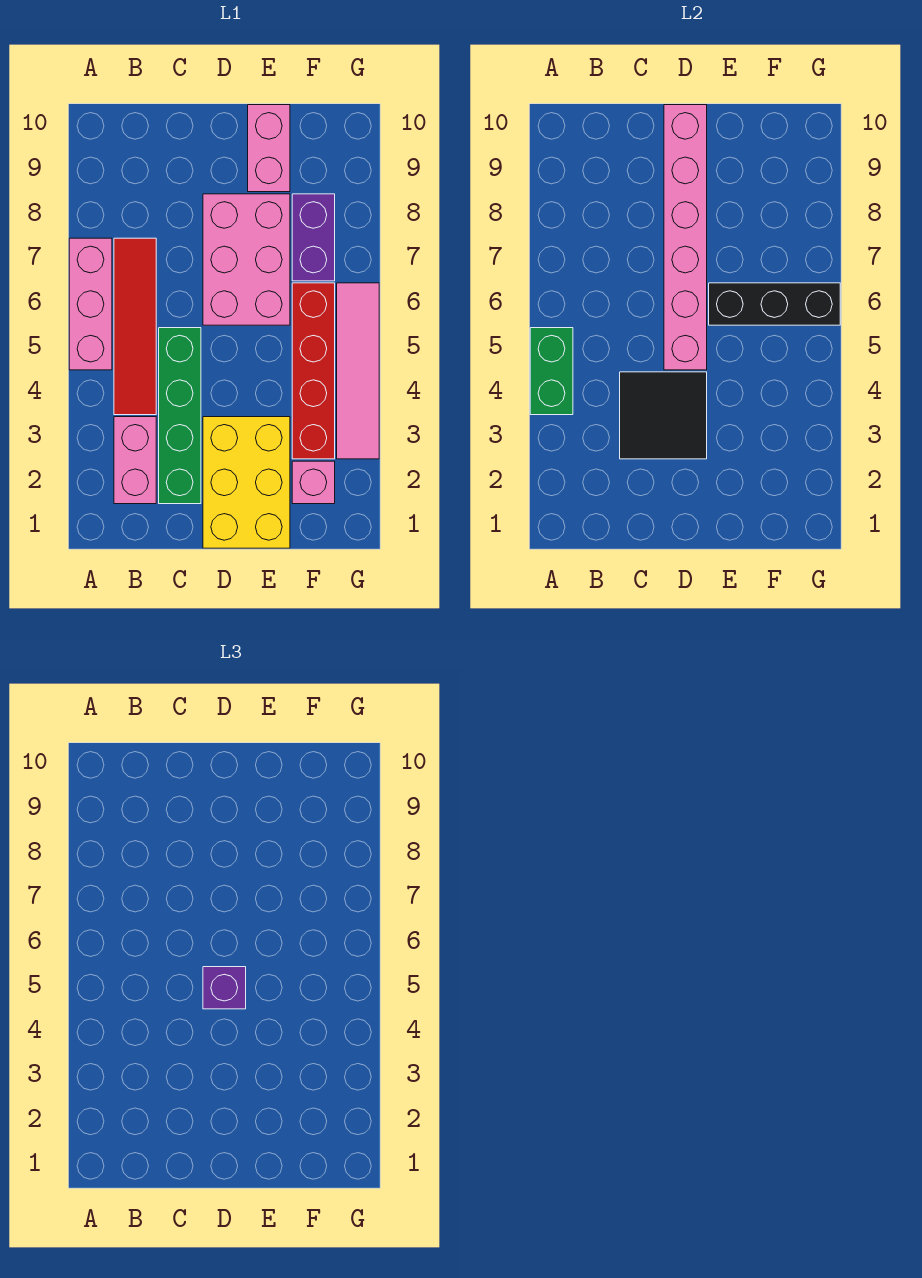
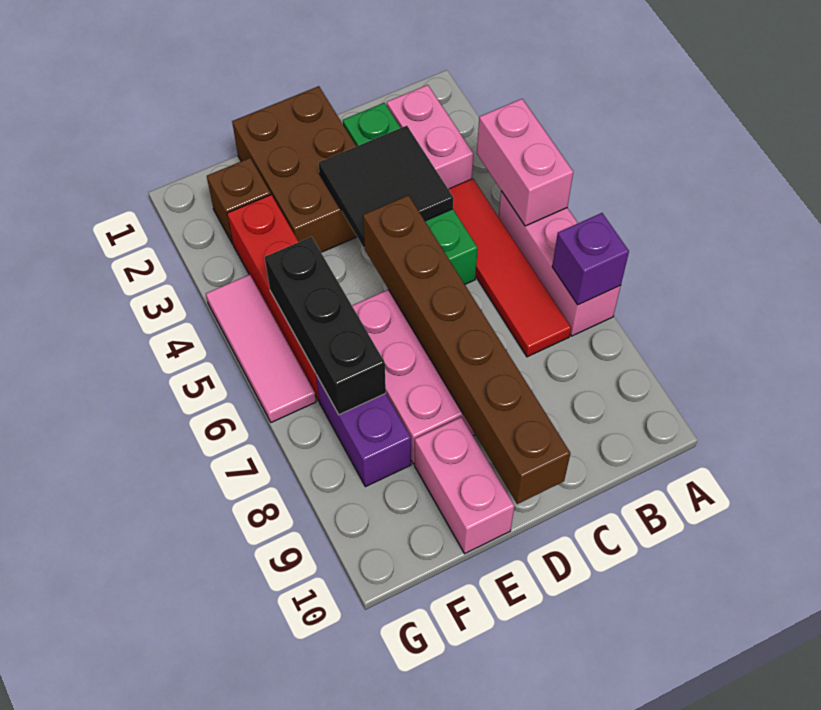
green 1x2 brick [530,328,573,415] -> pink 1x2 brick [477,99,573,226]
yellow 2x3 brick [203,417,290,548] -> brown 2x3 brick [232,86,357,252]
pink 1x6 brick [664,105,707,370] -> brown 1x6 brick [363,195,570,504]
purple 1x1 brick [203,967,246,1009] -> purple 1x1 brick moved to [552,213,629,305]
black 1x3 brick [709,283,840,325] -> black 1x3 brick turned to [265,237,386,415]
pink 1x1 brick [292,461,335,504] -> brown 1x1 brick [207,158,271,244]
pink 1x4 tile [337,283,379,459] -> pink 1x3 tile [206,275,316,422]

